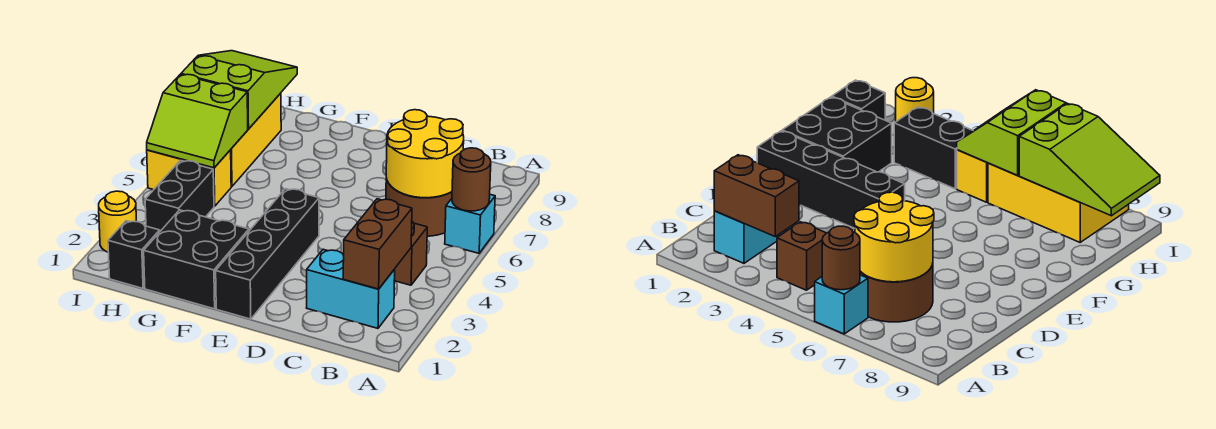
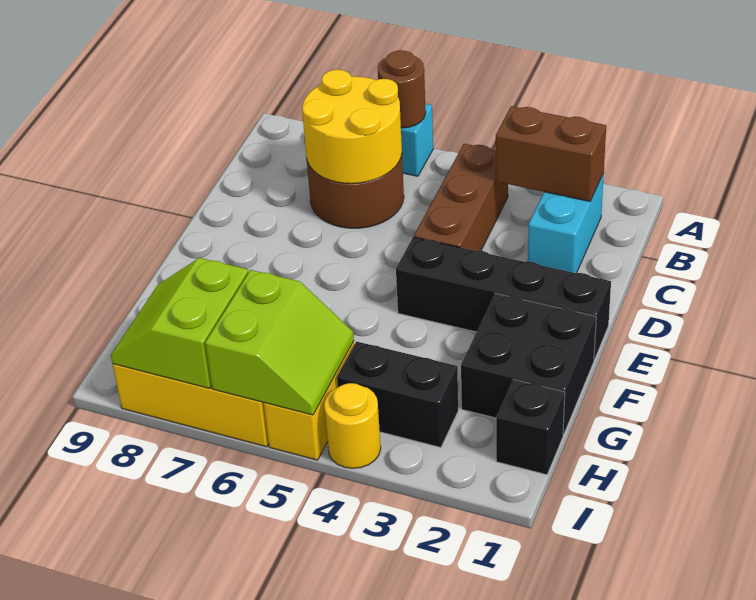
brown 1x1 brick [394,222,427,285] -> brown 1x3 brick [414,144,508,251]
lime 2x3 slope [181,51,297,129] -> lime 2x2 slope [111,258,248,389]
yellow 1x1 round brick [99,191,136,252] -> yellow 1x1 round brick moved to [324,383,381,468]

